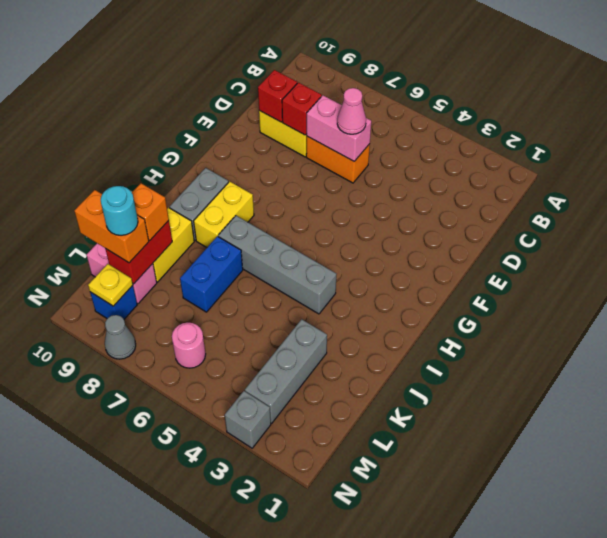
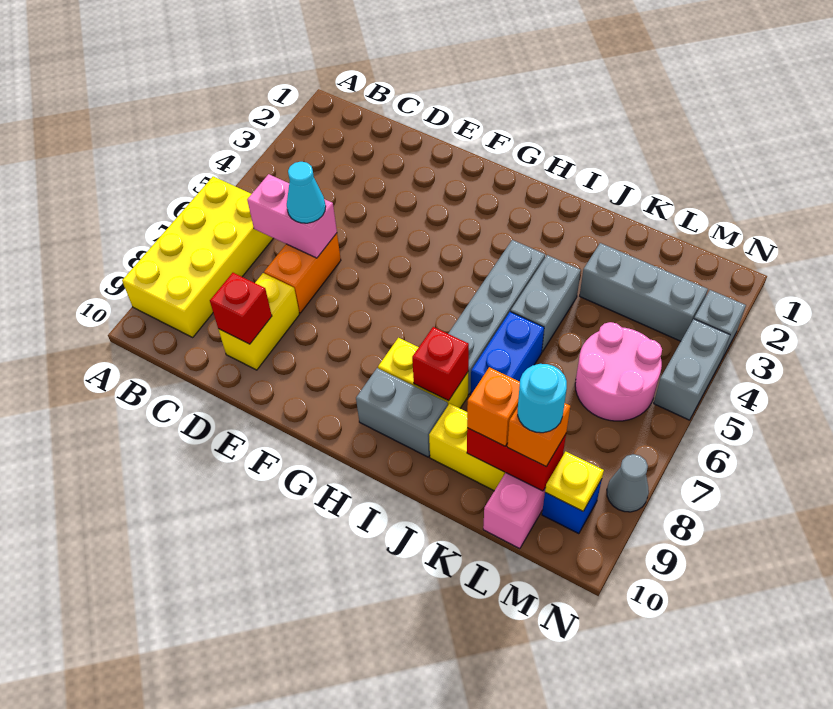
none -> yellow 2x4 brick [122,177,273,337]
pink 1x2 brick [307,95,371,161] -> pink 1x2 brick turned to [247,174,337,258]
pink 1x1 cone [337,88,366,134] -> cyan 1x1 cone [287,162,326,223]
red 1x1 brick [282,83,322,135] -> red 1x1 brick moved to [412,327,469,401]
none -> grey 1x2 brick [511,255,581,352]
blue 1x2 brick [180,236,243,312] -> blue 1x2 brick turned to [471,312,544,394]
orange 1x2 brick [74,190,149,263] -> orange 1x1 brick [507,403,570,466]
pink 1x1 round brick [172,323,206,368] -> pink 2x2 round brick [575,322,662,421]
none -> grey 1x2 brick [654,319,730,420]

